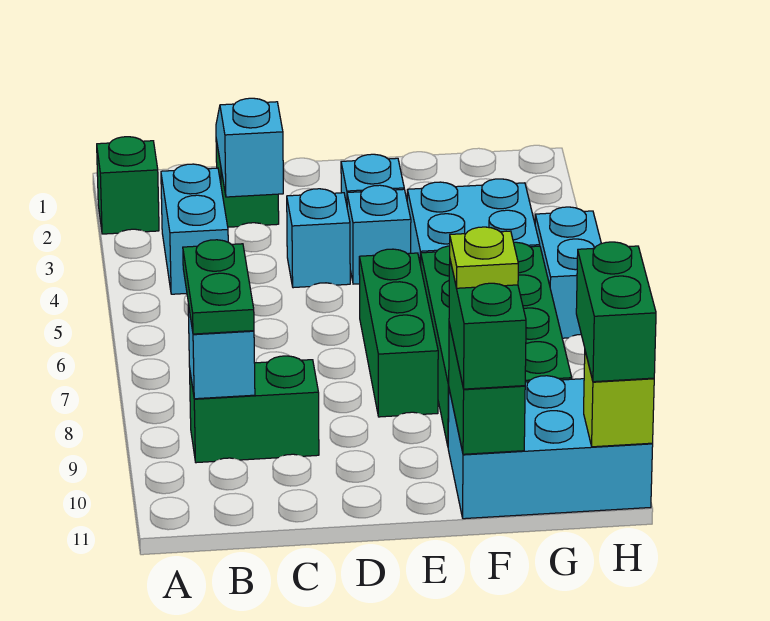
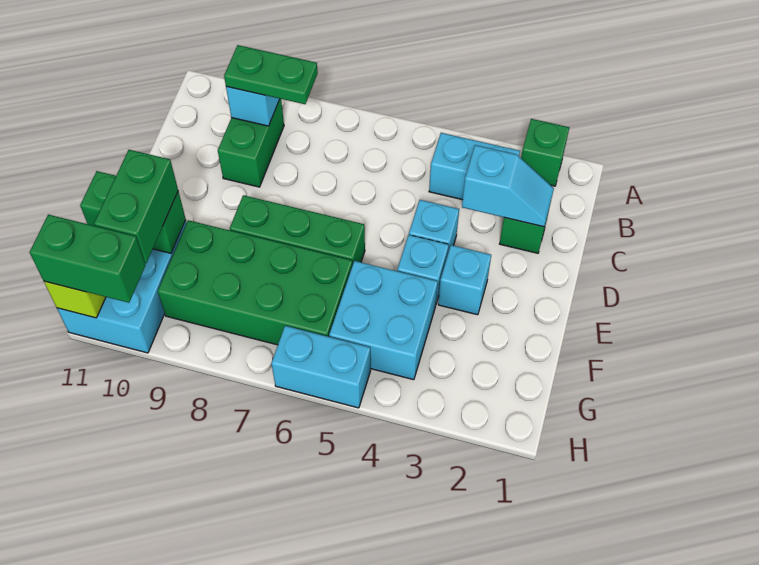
green 1x2 brick [449,260,526,389] -> green 1x2 brick turned to [94,150,178,263]
lime 1x1 plate [450,227,518,288] -> none

